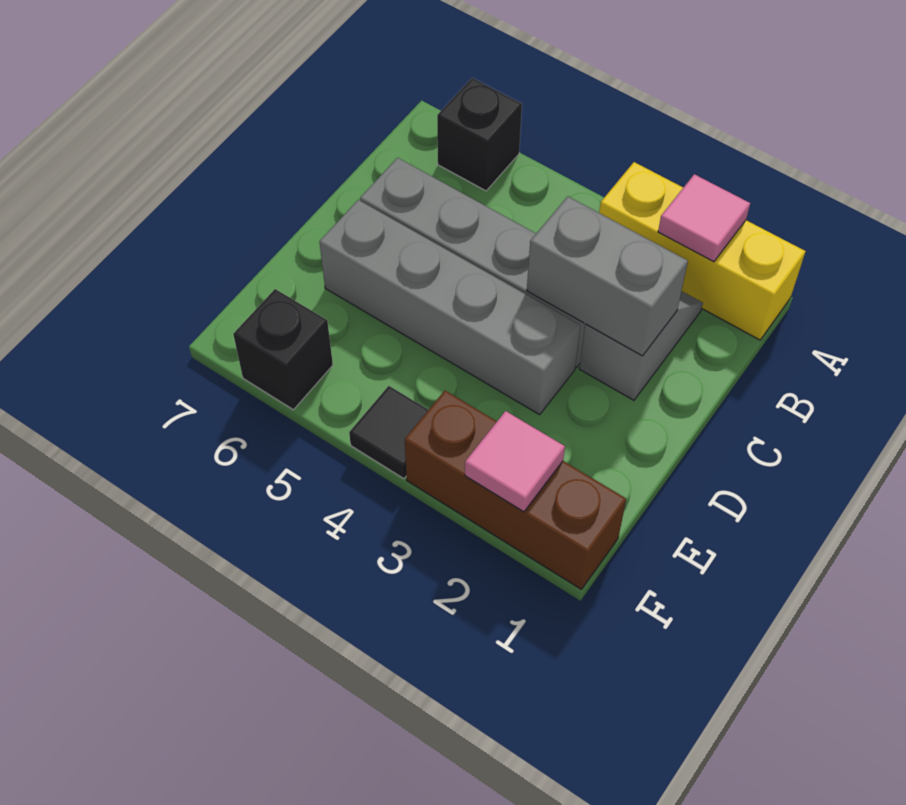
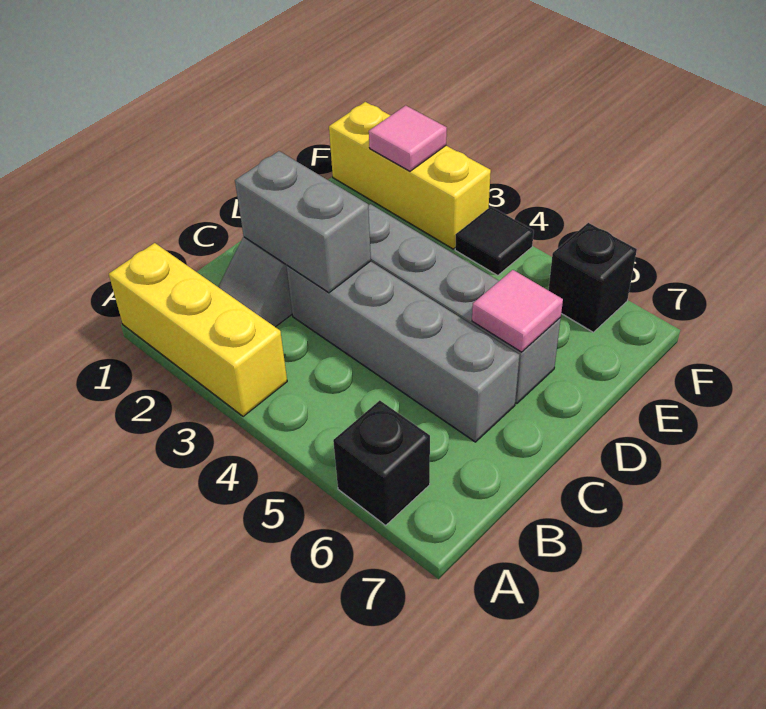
pink 1x1 tile [658,174,750,262] -> pink 1x1 tile moved to [472,270,563,352]
brown 1x3 brick [405,391,626,589] -> yellow 1x3 brick [329,102,491,249]

